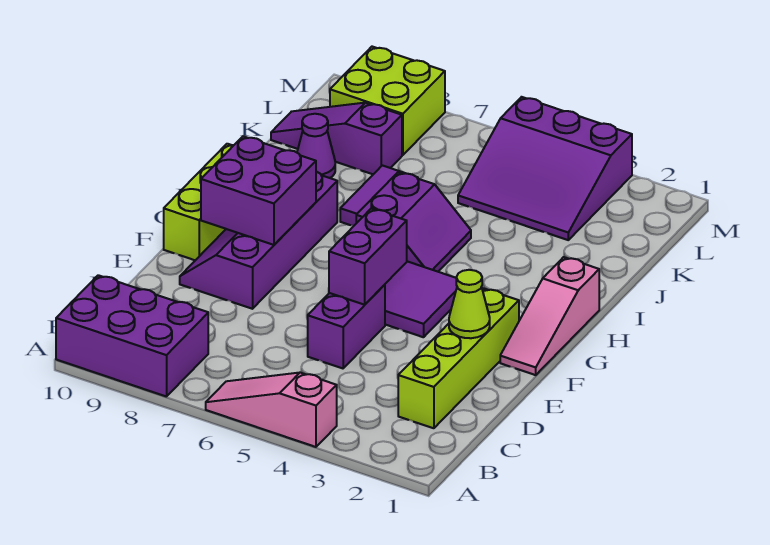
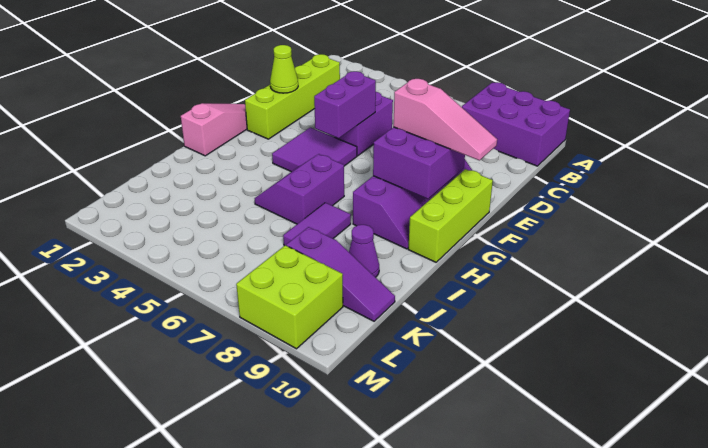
pink 1x3 slope [206,373,337,447] -> pink 1x3 slope moved to [393,79,497,161]
purple 3x3 slope [458,97,632,240] -> none

